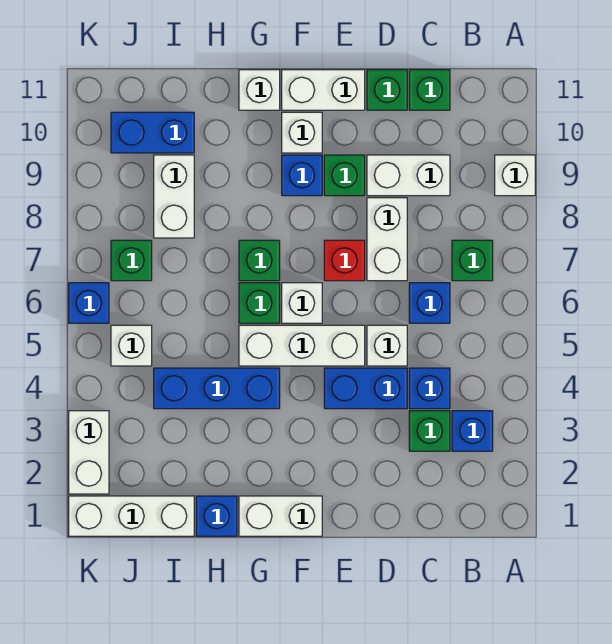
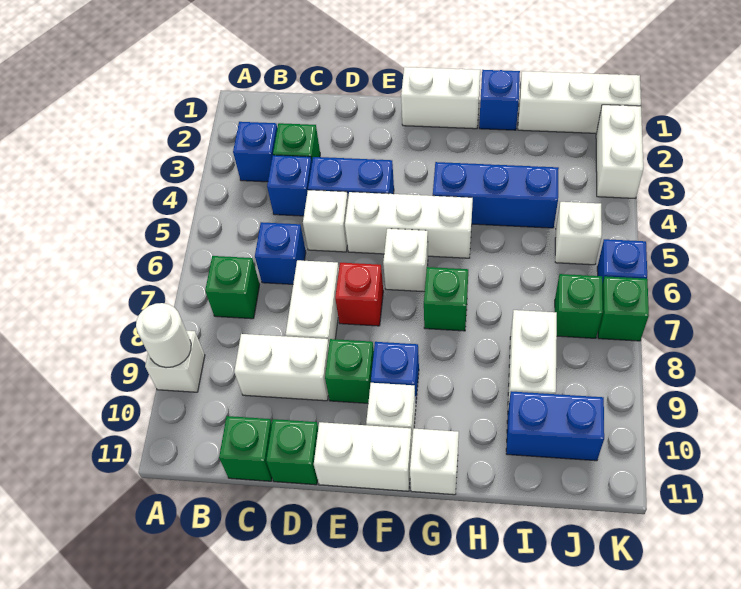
none -> white 1x1 round brick [136,303,191,368]
green 1x1 brick [239,283,280,323] -> green 1x1 brick moved to [598,276,649,341]

